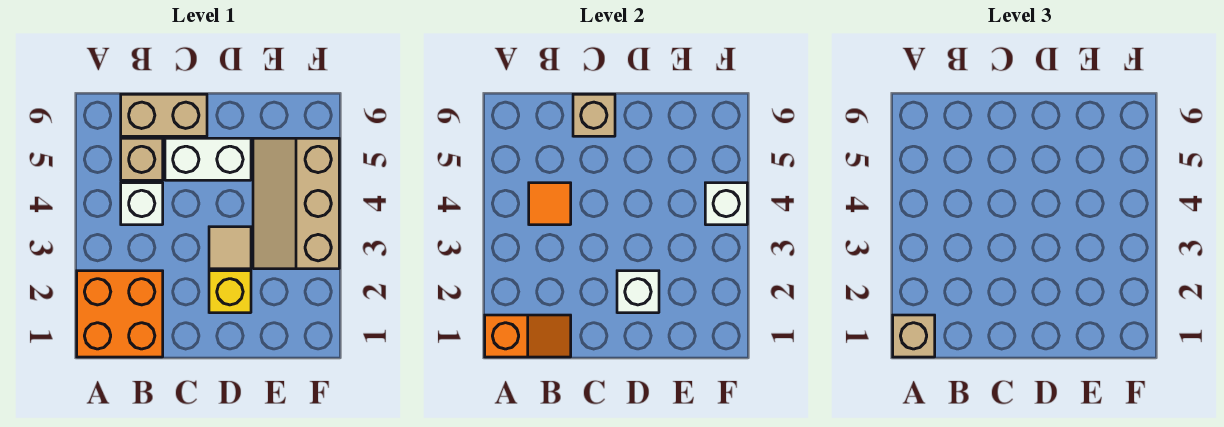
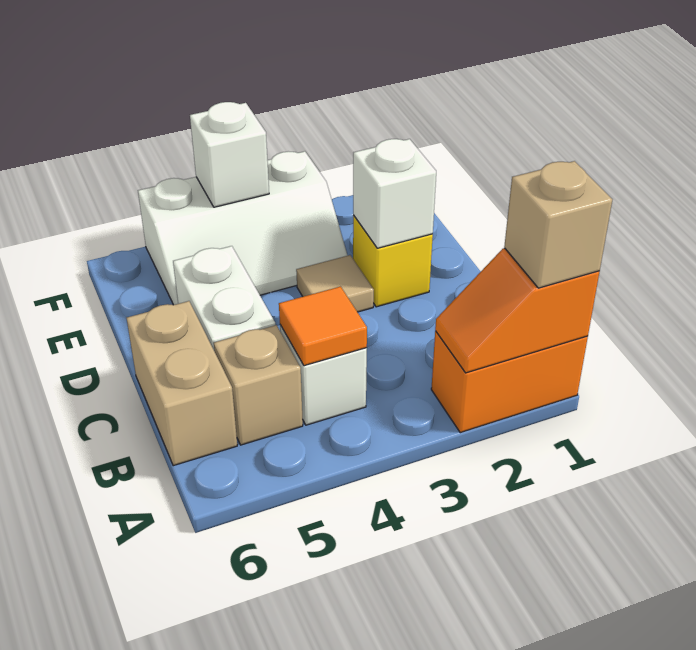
orange 2x2 brick [77,271,163,357] -> orange 1x2 brick [431,331,588,433]
orange 1x2 slope [485,315,571,357] -> orange 1x2 slope turned to [435,248,599,373]
tan 1x1 brick [573,94,615,136] -> none
tan 2x3 slope [253,138,339,269] -> white 2x3 slope [138,151,348,305]

